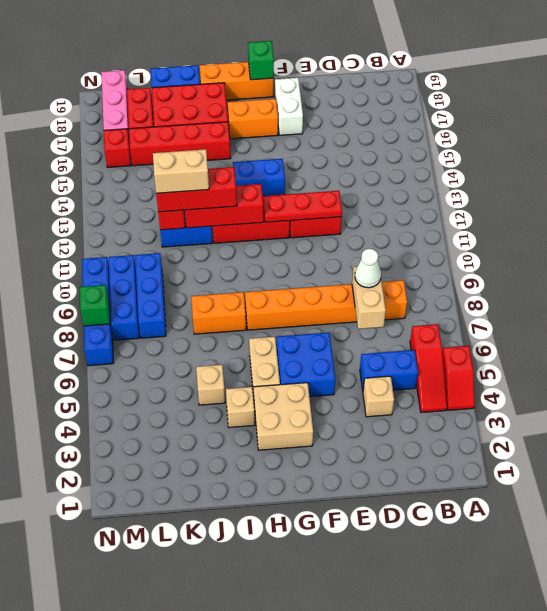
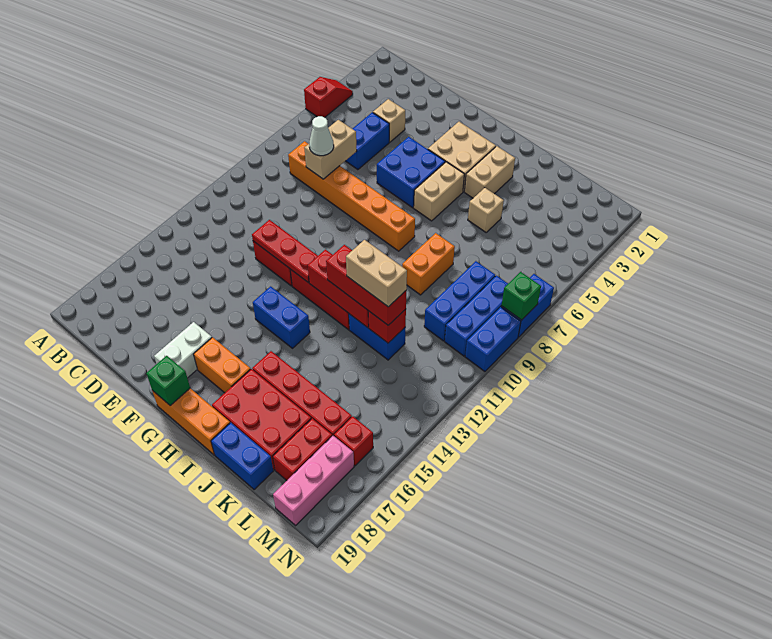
red 1x3 slope [410,324,447,413] -> none
blue 1x2 brick [360,350,418,390] -> blue 1x2 brick turned to [346,112,389,170]
tan 1x1 brick [226,387,255,428] -> tan 1x2 brick [465,146,515,198]
orange 1x2 brick [191,292,246,334] -> orange 1x2 brick turned to [402,233,455,295]

